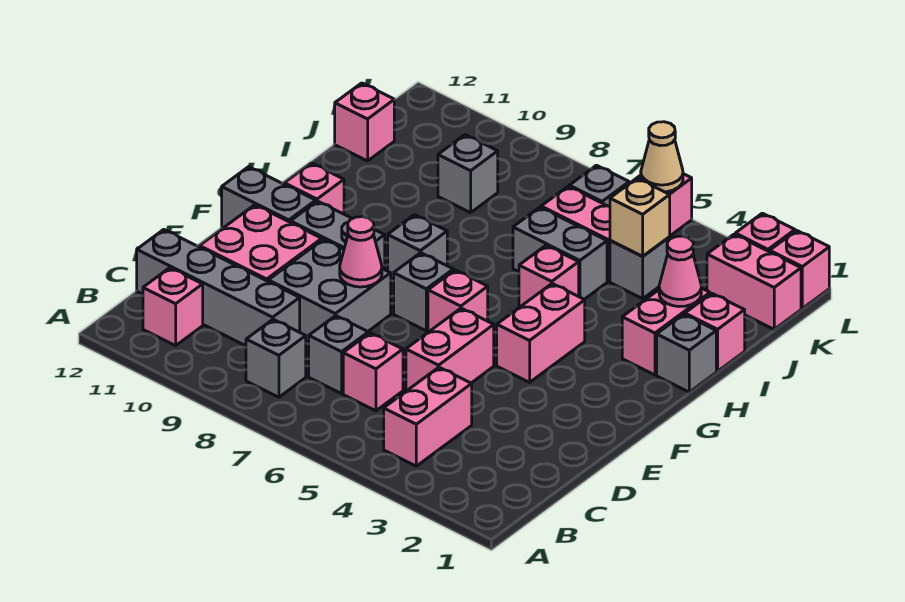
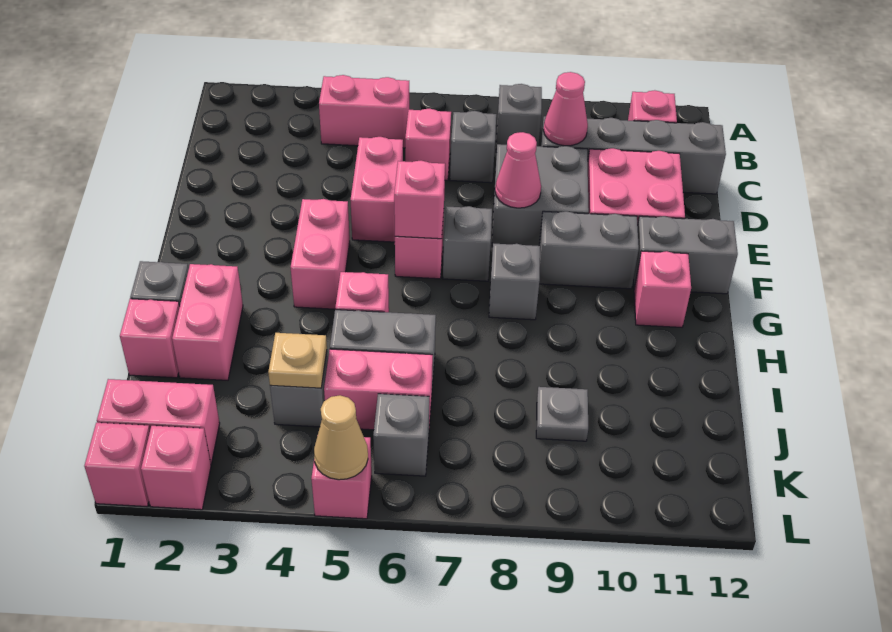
pink 1x2 brick [384,367,472,466] -> pink 1x2 brick turned to [319,75,409,148]
pink 1x1 cone [659,236,701,307] -> pink 1x1 cone moved to [543,72,588,146]
tan 1x1 brick [610,178,670,256] -> tan 1x1 plate [268,333,327,388]
grey 1x1 brick [438,135,498,213] -> grey 1x1 plate [536,387,588,441]
pink 1x1 brick [335,83,394,161] -> pink 1x1 brick moved to [394,161,445,239]

